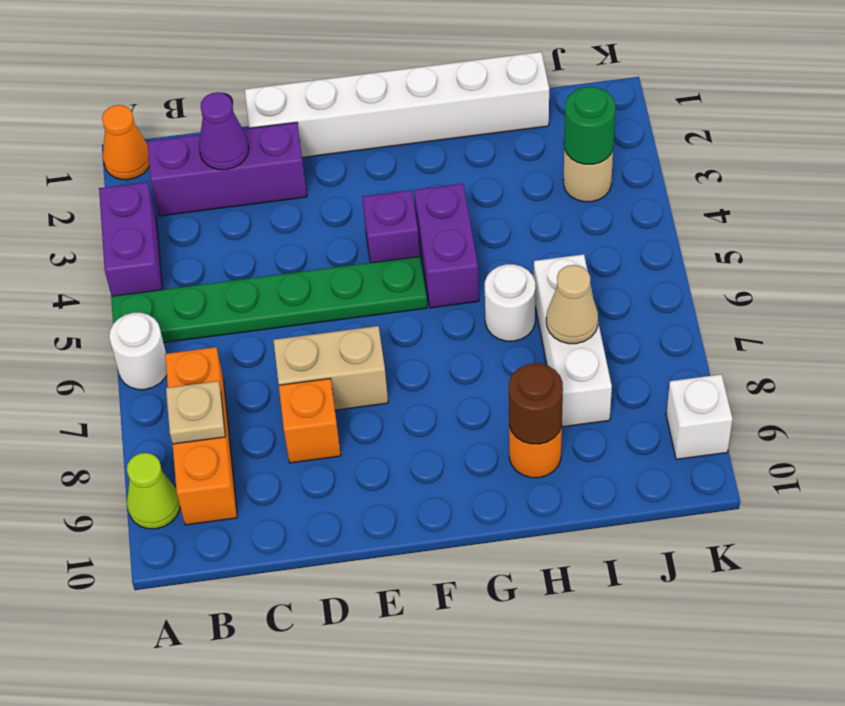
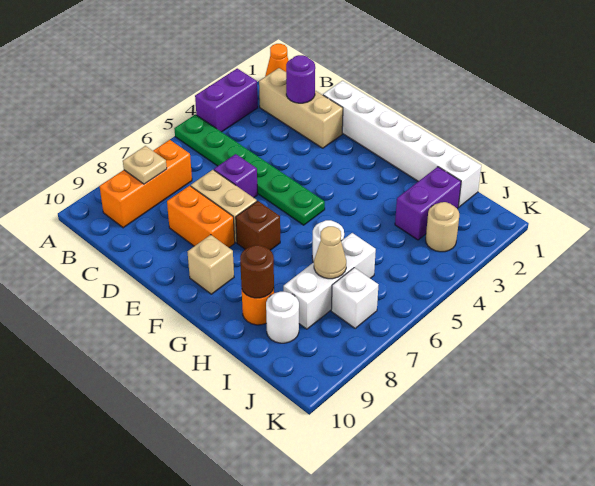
white 1x1 round brick [109,313,167,390] -> white 1x1 round brick moved to [266,292,299,343]
lime 1x1 cone [127,453,180,529] -> none
purple 1x3 brick [147,122,307,216] -> tan 1x3 brick [259,68,343,148]
purple 1x1 cone [199,92,249,170] -> purple 1x1 round brick [286,55,315,103]
orange 1x1 brick [279,379,341,463] -> orange 1x2 brick [167,186,235,248]
purple 1x1 brick [362,190,420,263] -> purple 1x1 brick moved to [214,154,258,198]
none -> brown 1x1 brick [236,201,280,250]
none -> tan 1x1 brick [188,235,234,294]
purple 1x2 brick [414,184,479,308] -> purple 1x2 brick moved to [395,167,461,240]
green 1x1 round brick [564,87,615,164] -> none
white 1x1 brick [666,374,733,459] -> white 1x1 brick moved to [331,268,378,328]

